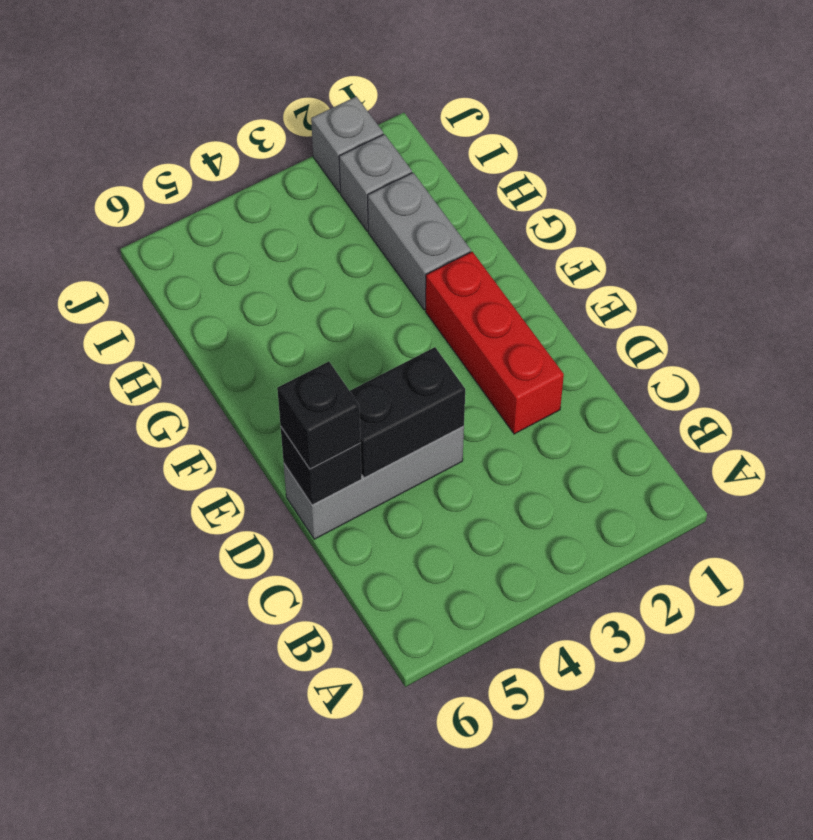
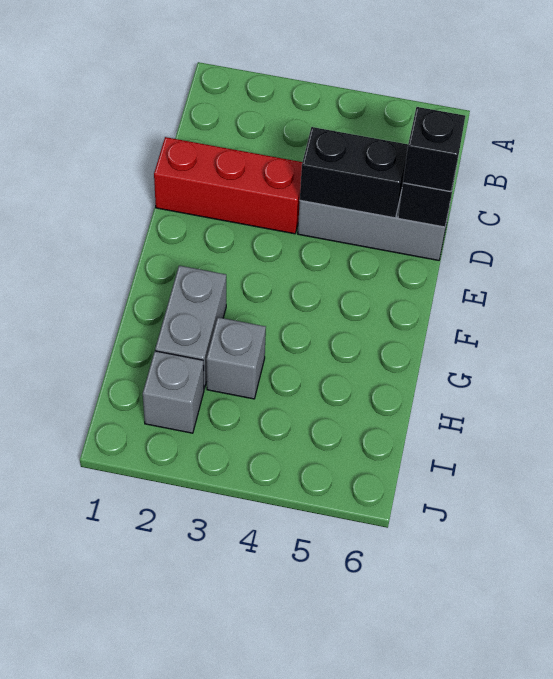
red 1x3 brick [426,252,564,434] -> red 1x3 brick turned to [154,137,302,234]
grey 1x1 brick [311,96,383,193] -> grey 1x1 brick moved to [206,317,266,399]

